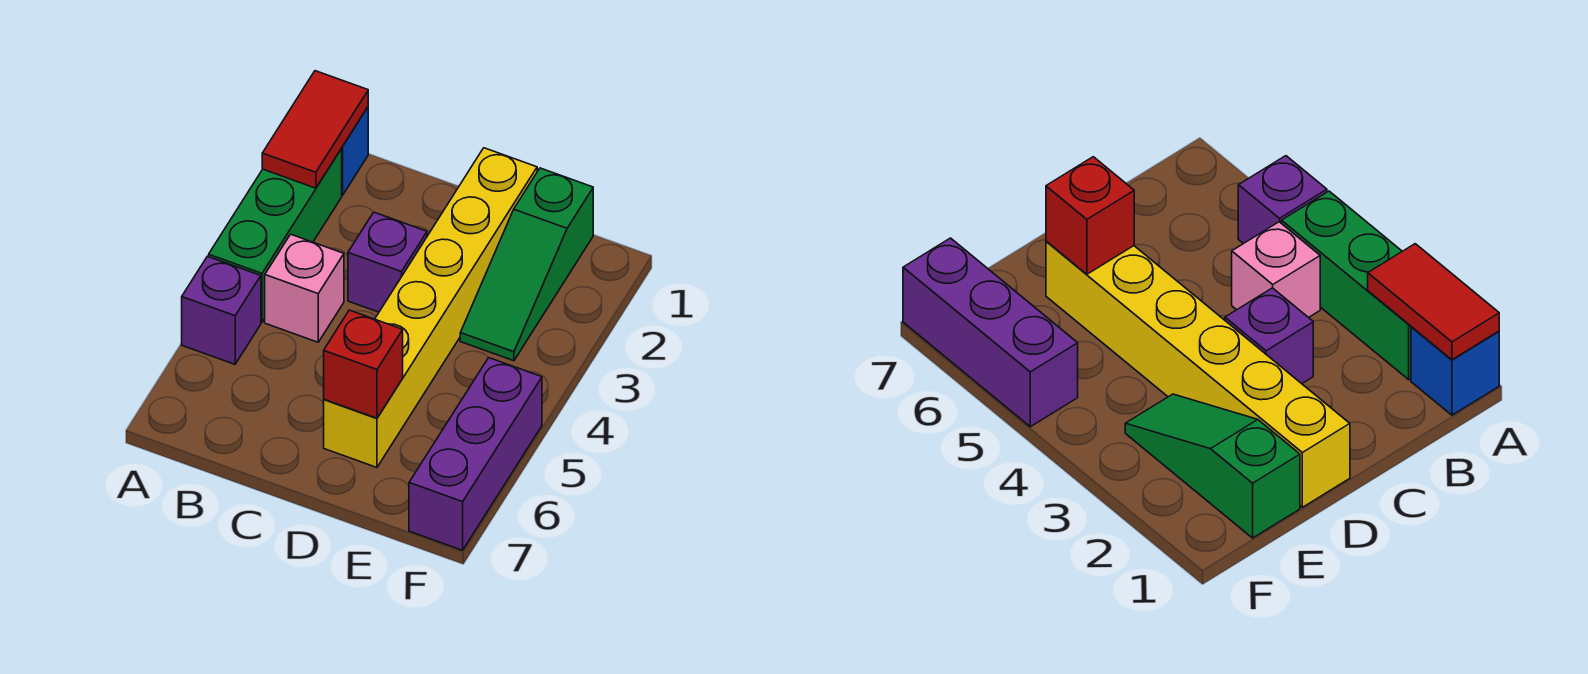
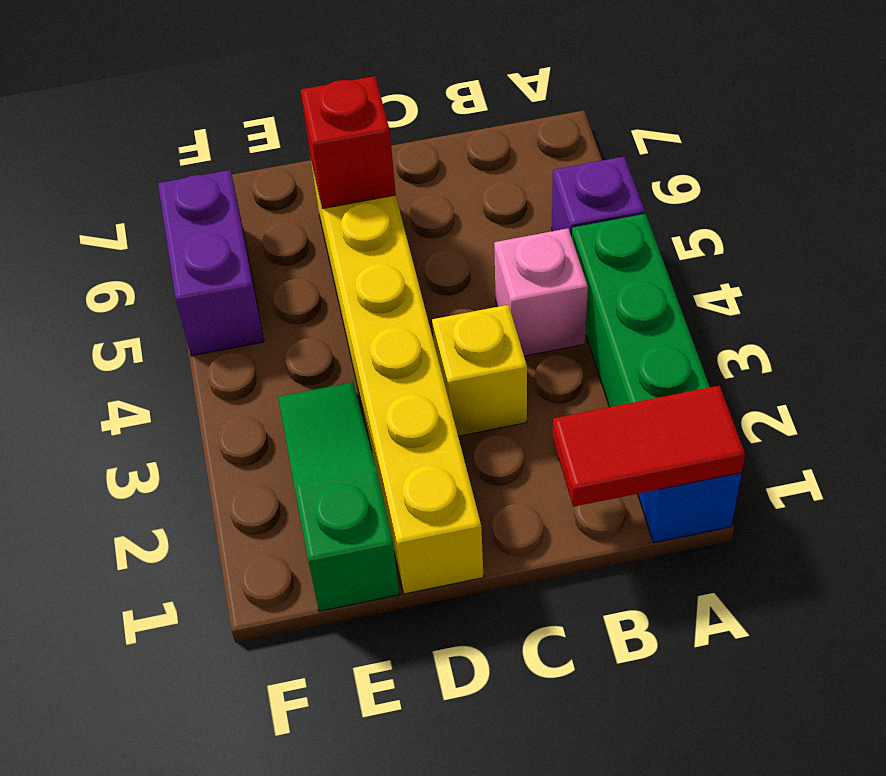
red 1x2 tile [262,71,368,188] -> red 1x2 tile turned to [553,386,745,507]
purple 1x1 brick [348,212,427,312] -> yellow 1x1 brick [432,305,527,436]
purple 1x3 brick [409,358,542,550] -> purple 1x2 brick [158,170,264,356]

